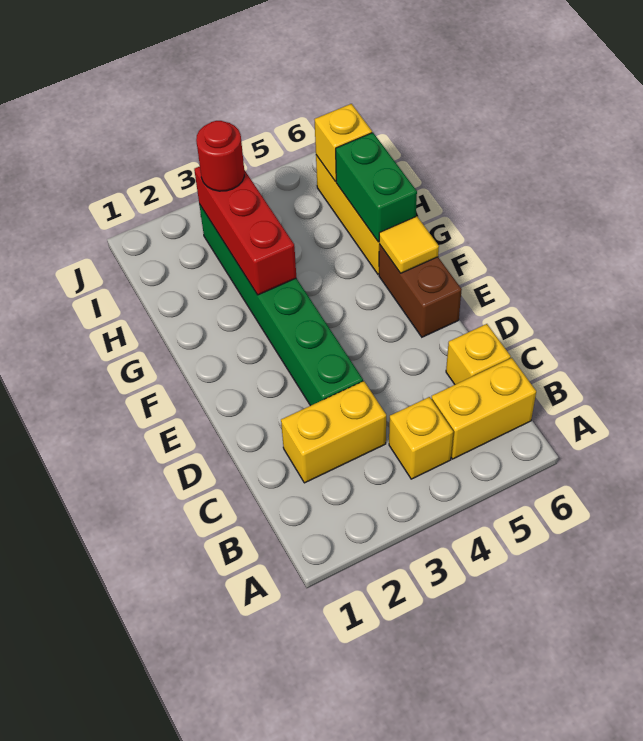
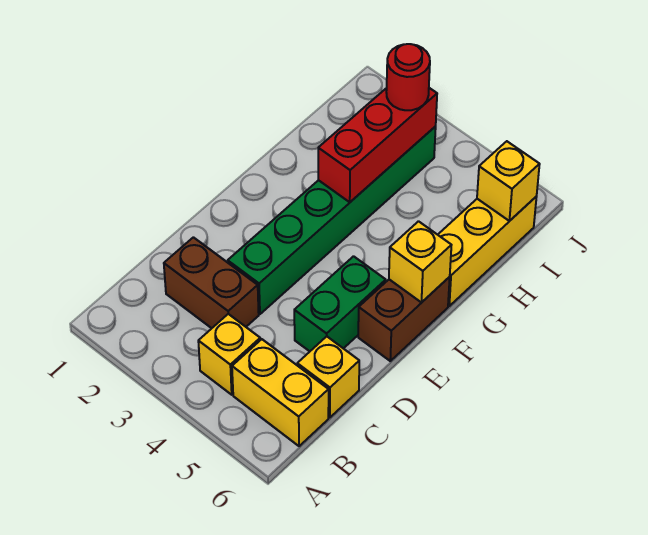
yellow 1x2 brick [281,381,386,483] -> brown 1x2 brick [164,237,259,328]
yellow 1x1 tile [379,216,439,273] -> yellow 1x1 brick [389,221,451,302]
green 1x2 brick [336,133,417,242] -> green 1x2 brick moved to [294,256,386,351]

